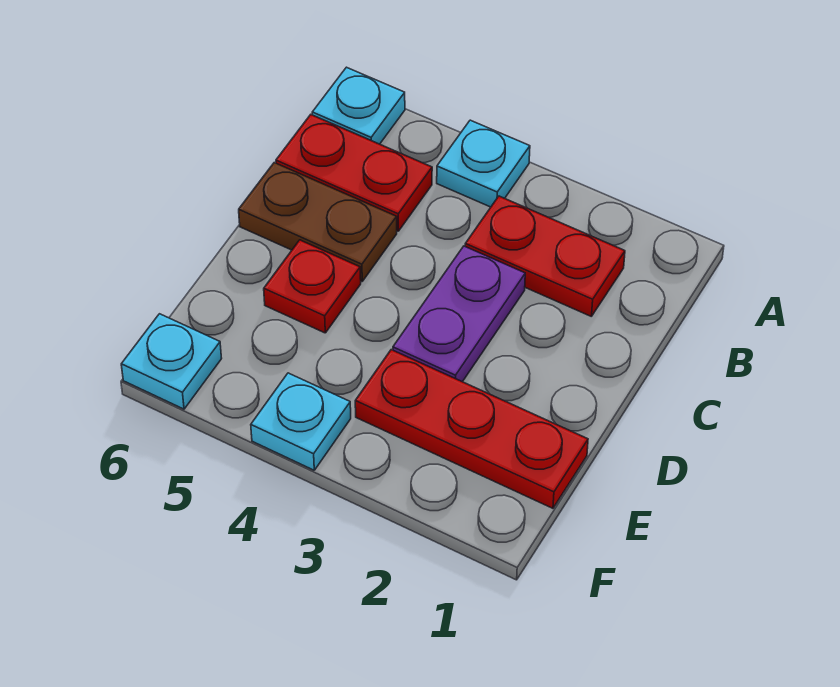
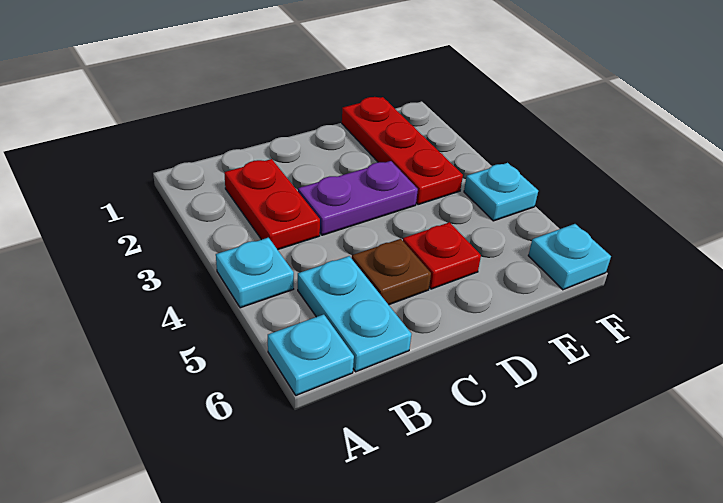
red 1x2 plate [276,115,432,231] -> cyan 1x2 plate [298,256,411,372]
brown 1x2 plate [239,163,397,281] -> brown 1x1 plate [352,239,431,305]

